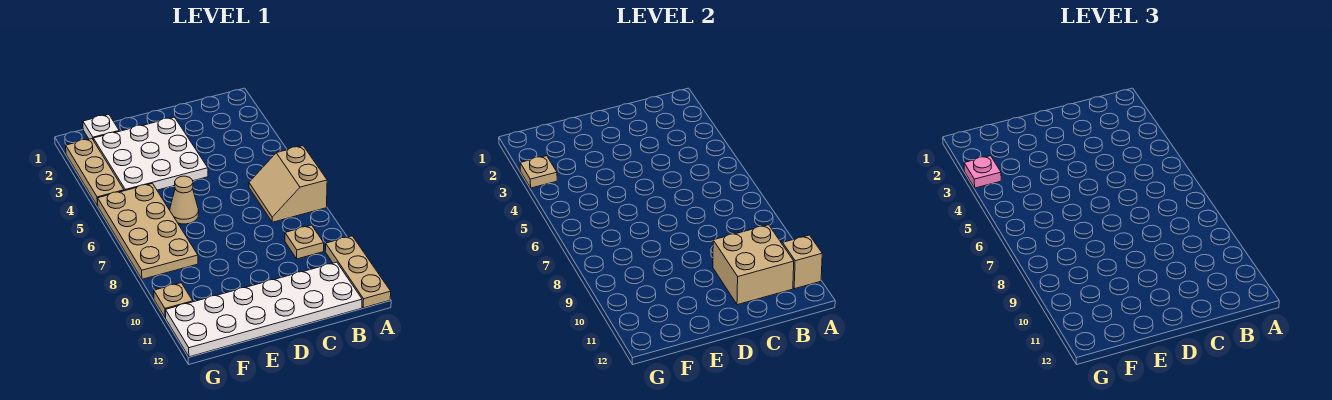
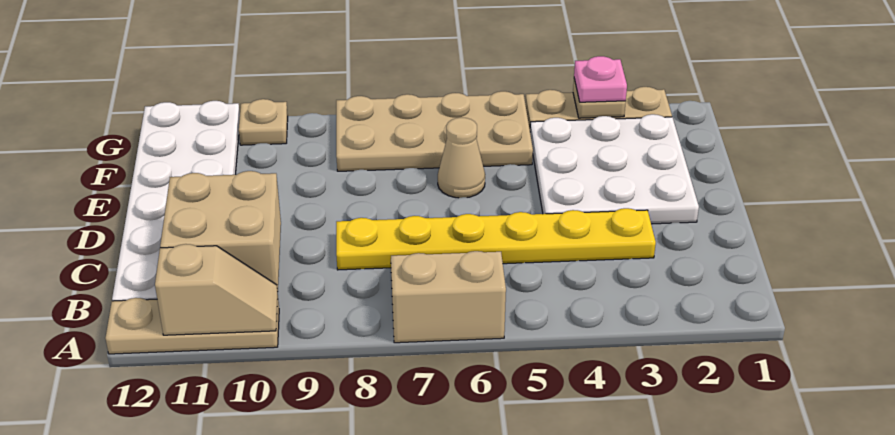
tan 1x1 plate [285,225,324,259] -> none
none -> yellow 1x6 plate [336,208,656,270]
white 1x1 plate [83,115,119,139] -> none

